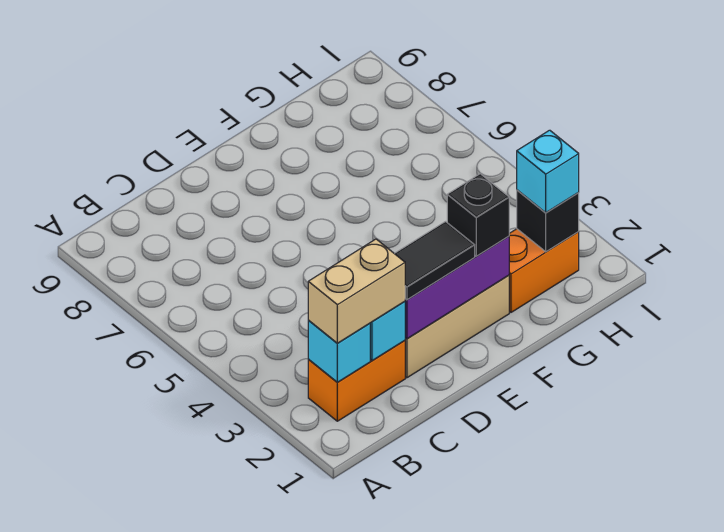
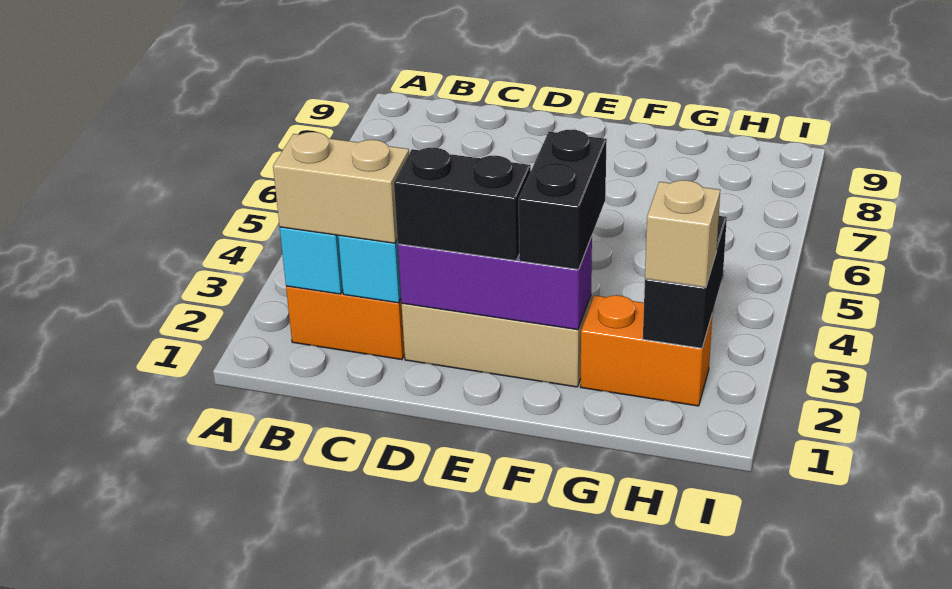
black 1x2 tile [394,222,475,300] -> black 1x2 brick [394,147,531,261]
black 1x1 brick [447,174,509,256] -> black 1x2 brick [519,130,607,270]
black 1x1 brick [517,190,579,252] -> black 1x2 brick [643,216,727,348]
cyan 1x1 brick [517,130,579,213] -> tan 1x1 brick [645,180,720,288]

